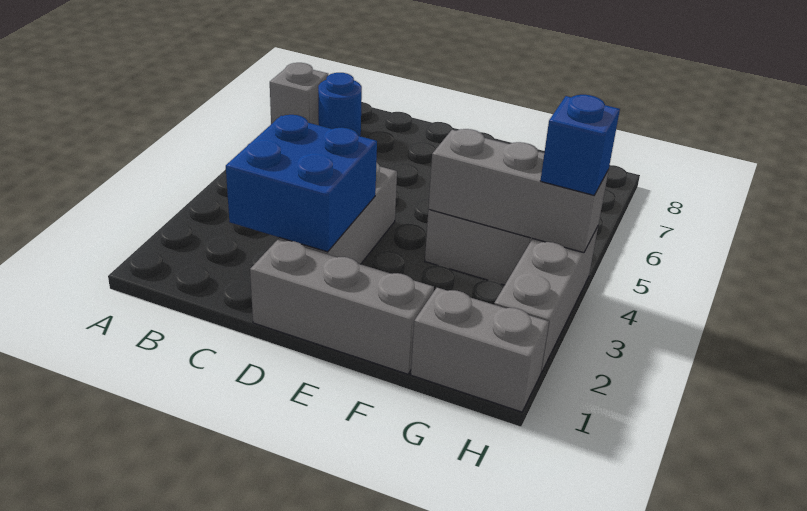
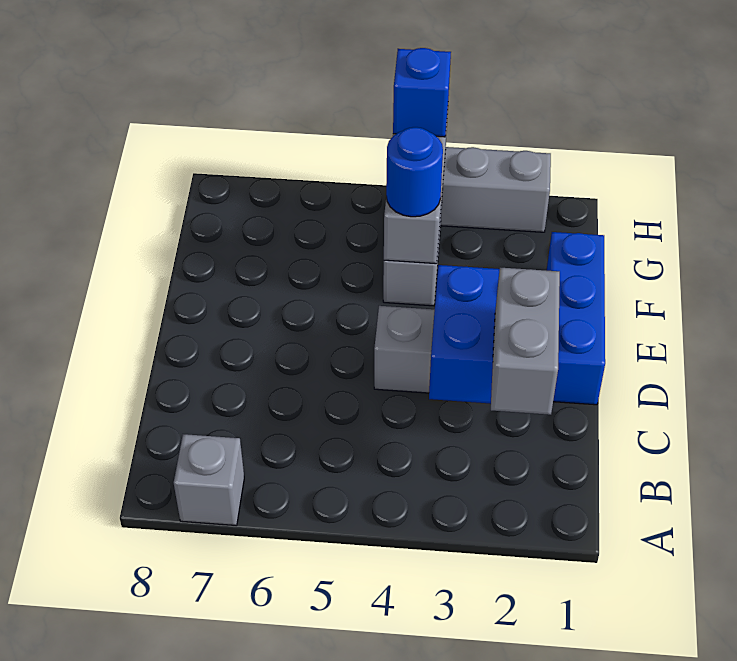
blue 1x1 round brick [318,73,362,136] -> blue 1x1 round brick moved to [386,127,443,217]
grey 1x3 brick [250,239,434,374] -> blue 1x3 brick [547,232,605,405]
grey 1x2 brick [411,288,549,412] -> grey 1x2 brick moved to [491,268,560,415]

